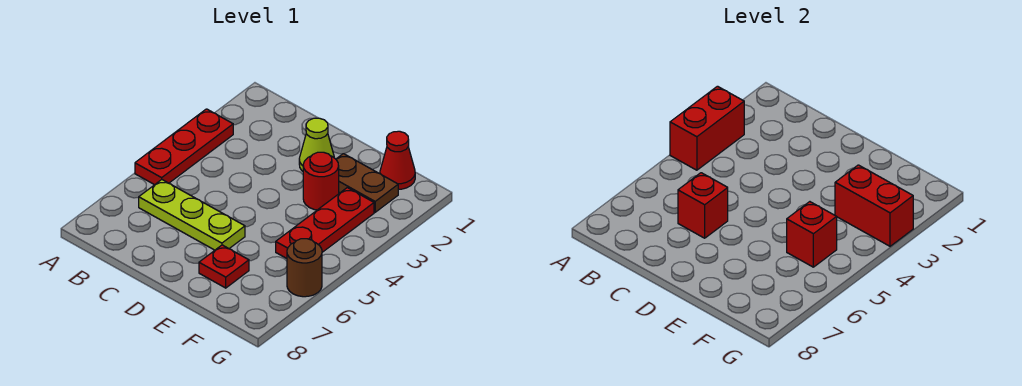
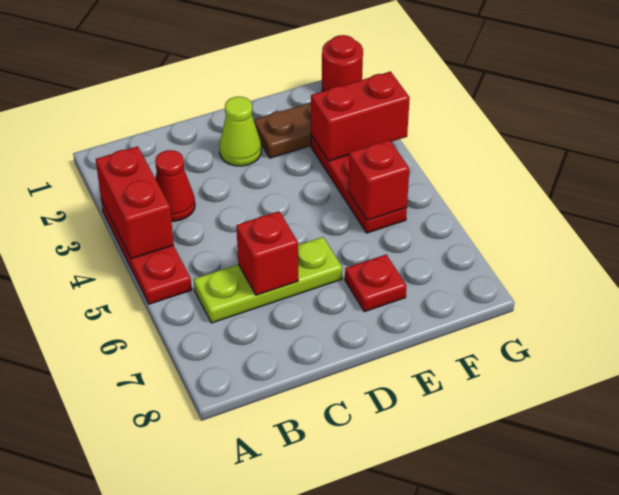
red 1x1 round brick [303,152,339,210] -> red 1x1 round brick moved to [322,35,363,92]
red 1x1 cone [380,131,415,189] -> red 1x1 cone moved to [155,150,195,221]
brown 1x1 round brick [287,239,322,297] -> none

